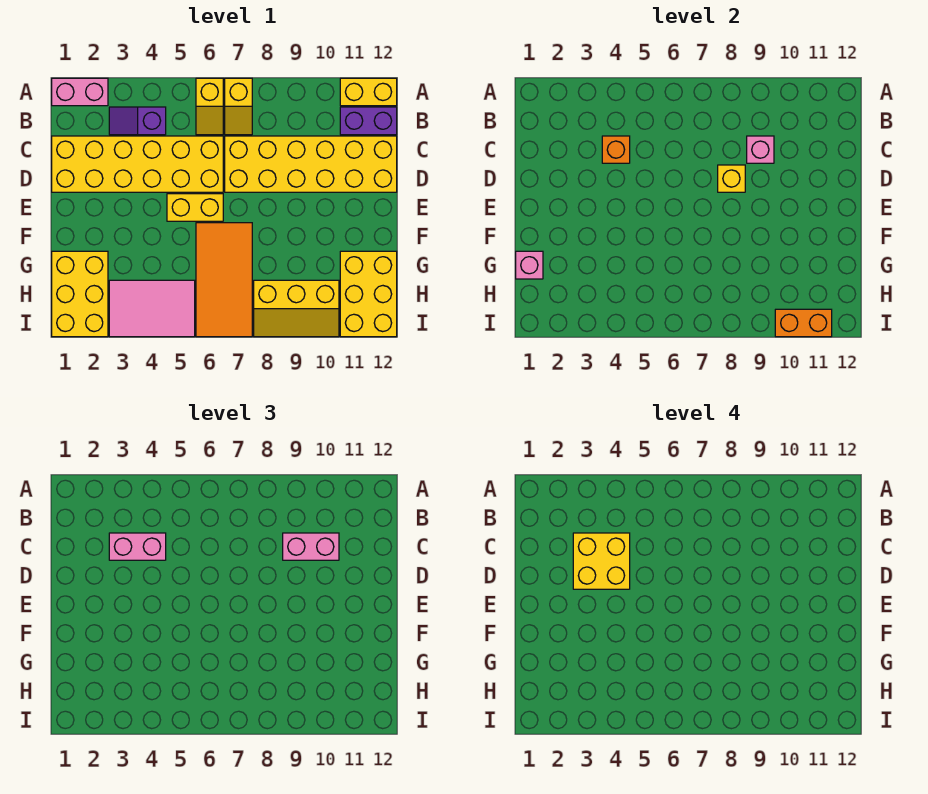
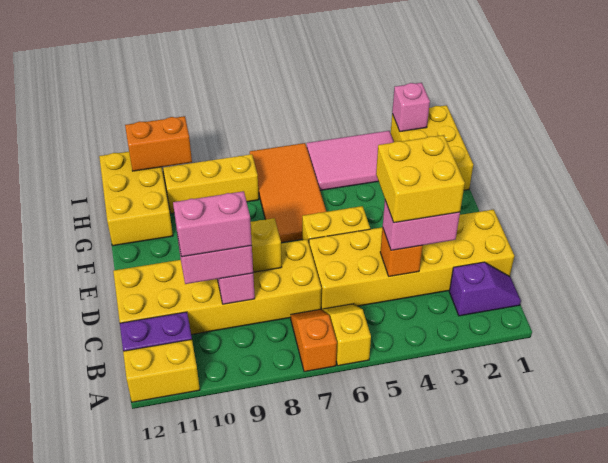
pink 1x2 brick [52,78,108,106] -> pink 1x2 brick moved to [173,191,252,257]
yellow 1x2 slope [225,78,252,135] -> orange 1x2 slope [291,309,337,372]
purple 1x2 slope [109,107,166,135] -> purple 1x2 slope moved to [449,262,521,316]
pink 1x1 brick [516,251,543,279] -> pink 1x1 brick moved to [392,83,430,132]

